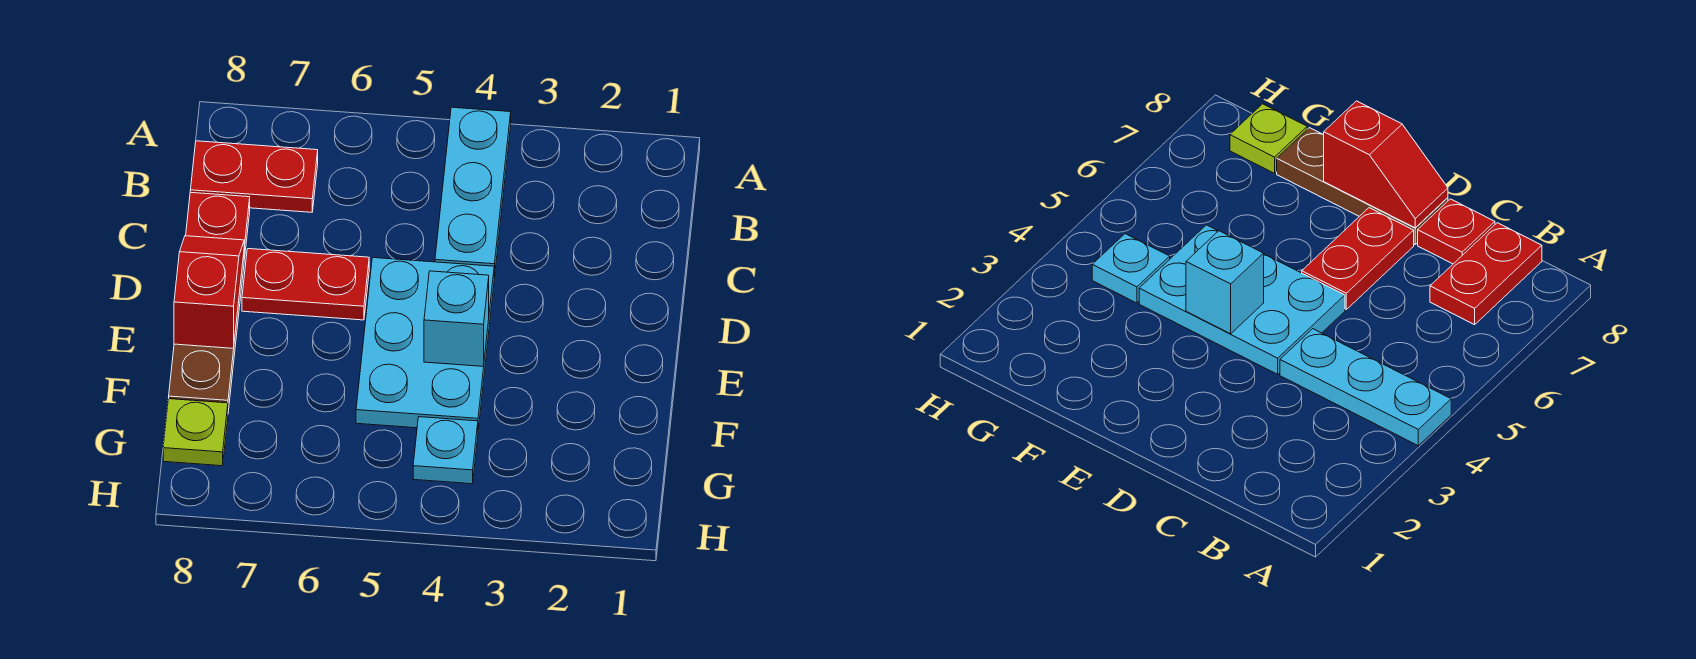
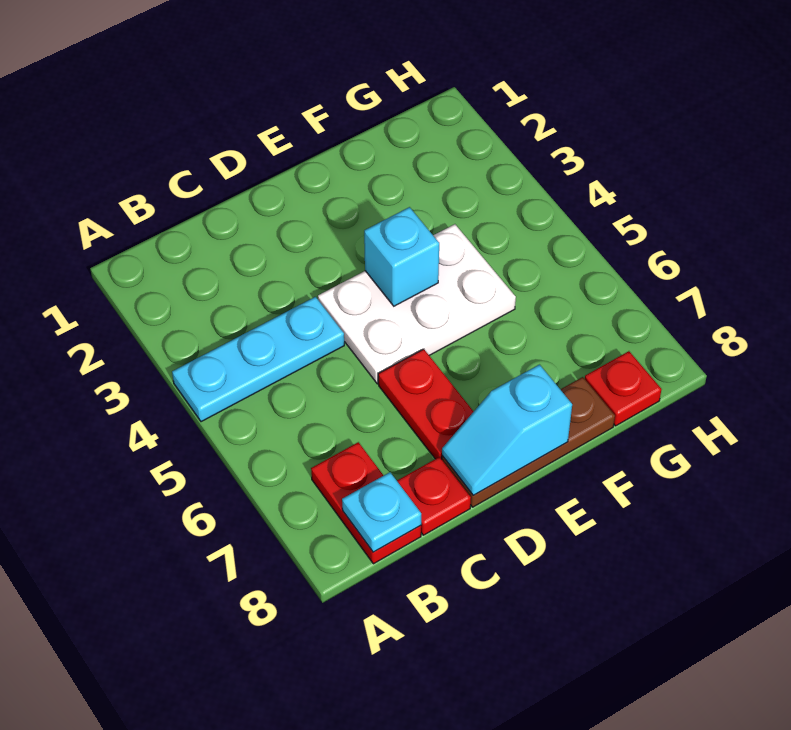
cyan 2x3 plate [356,258,494,429] -> white 2x3 plate [318,224,516,384]
red 1x2 slope [174,236,244,348] -> cyan 1x2 slope [442,365,572,495]
cyan 1x1 plate [413,417,478,484] -> cyan 1x1 plate moved to [342,472,421,552]
lime 1x1 plate [163,399,228,466] -> red 1x1 plate [585,351,662,426]

